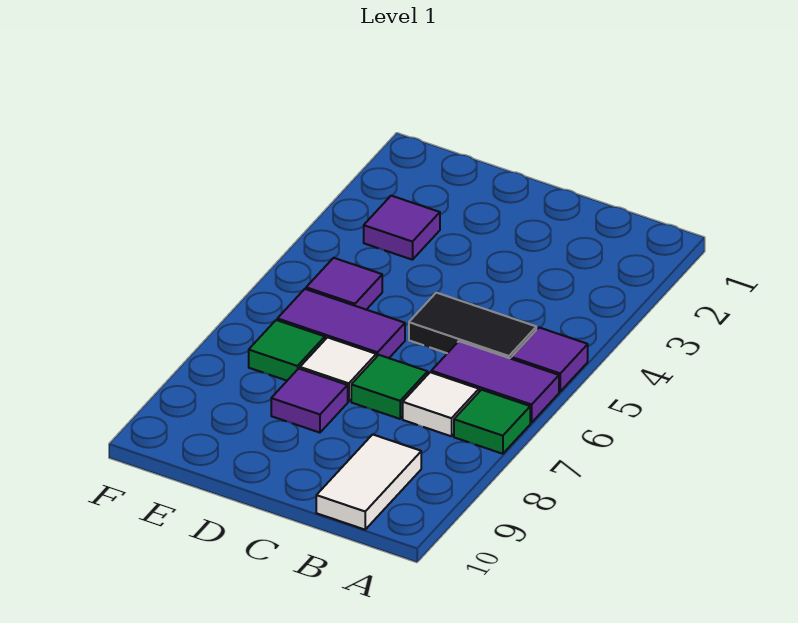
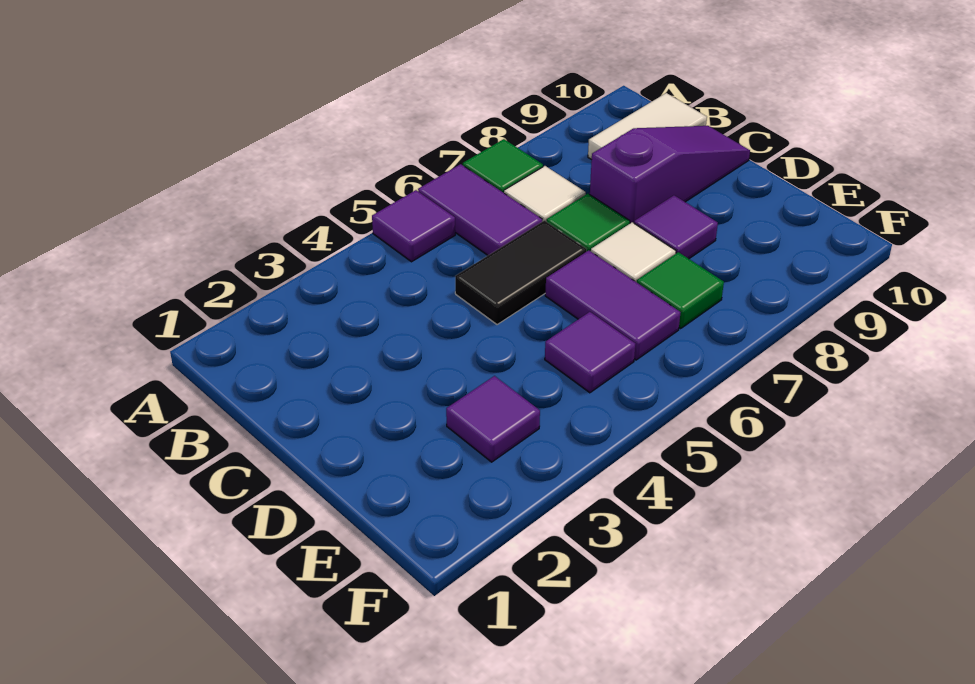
black 1x2 tile [409,293,536,359] -> black 1x2 tile turned to [455,220,587,325]
none -> purple 1x3 slope [590,126,750,223]

